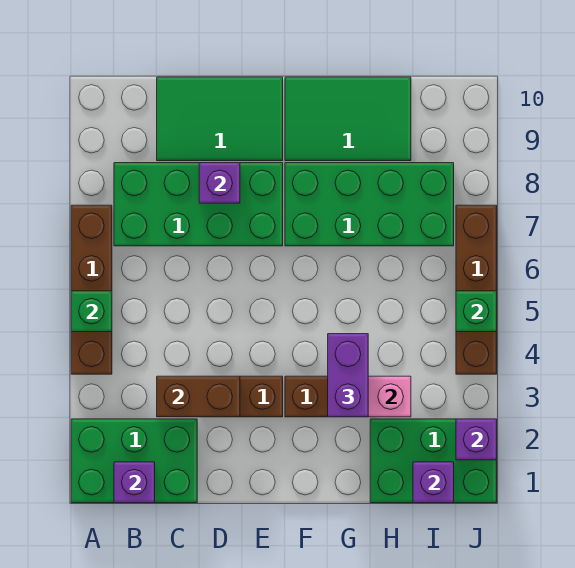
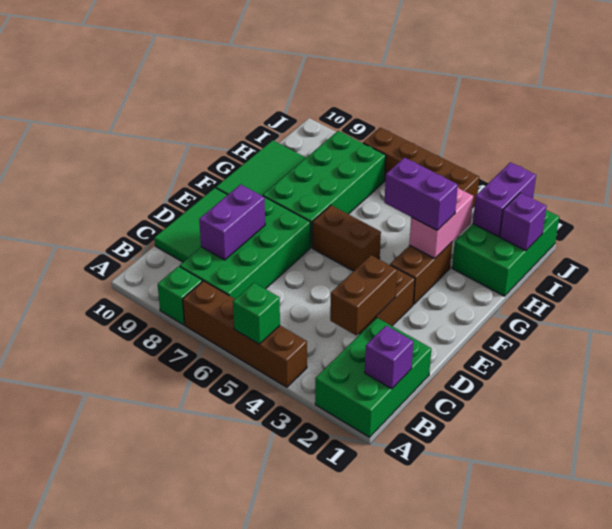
purple 1x1 brick [199,163,240,203] -> purple 1x2 brick [199,184,265,260]
none -> brown 1x2 brick [312,205,381,271]
purple 1x1 brick [456,419,497,460] -> purple 1x2 brick [473,162,536,236]
green 1x1 brick [456,291,497,332] -> green 1x1 brick moved to [158,266,202,325]

